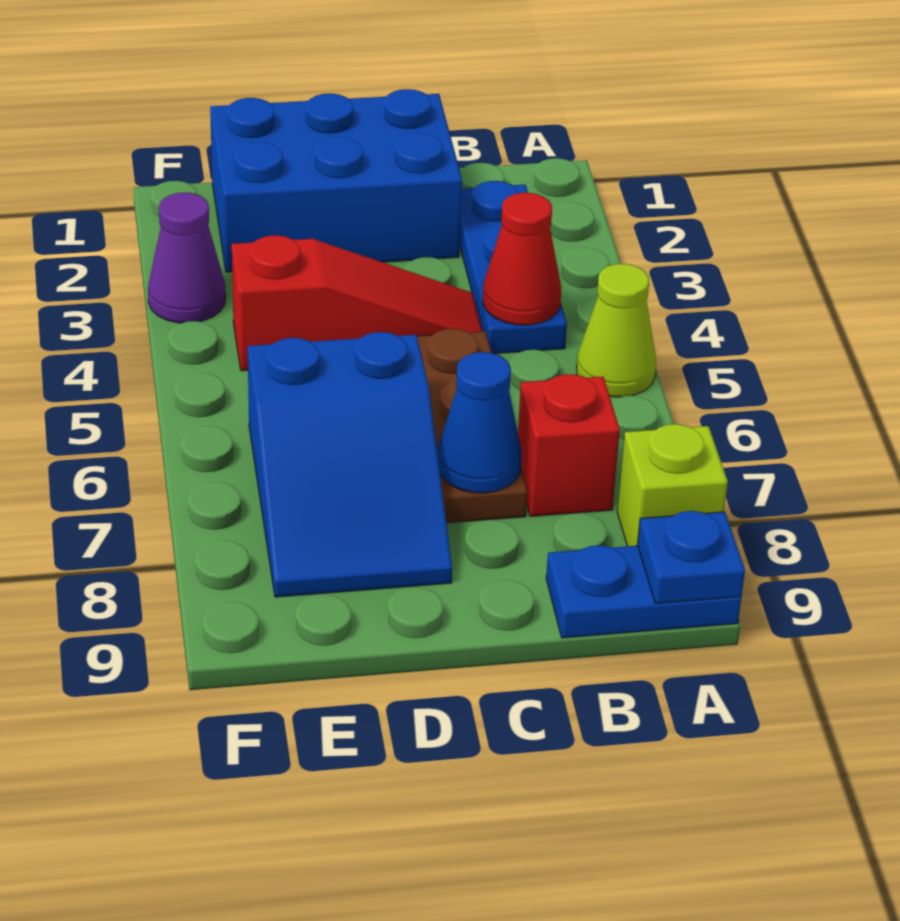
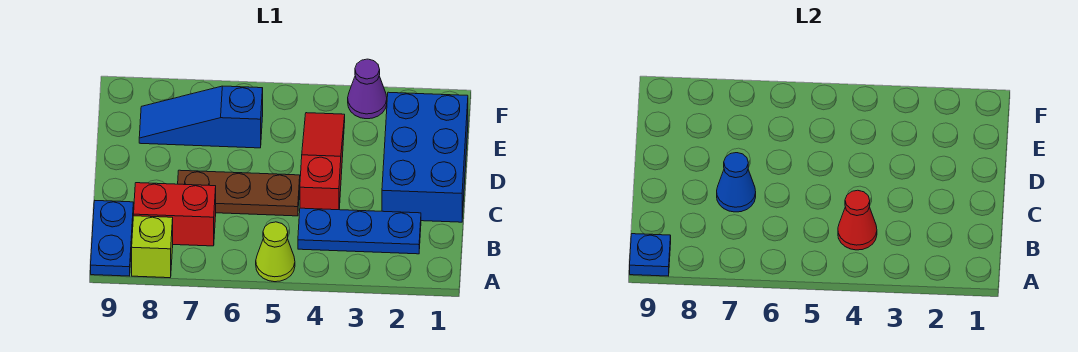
red 1x1 brick [518,374,620,516] -> red 1x2 brick [134,183,216,246]
red 1x3 slope [232,235,482,371] -> red 1x3 slope turned to [300,113,345,210]
blue 2x3 slope [248,332,452,597] -> blue 1x3 slope [139,86,263,148]

